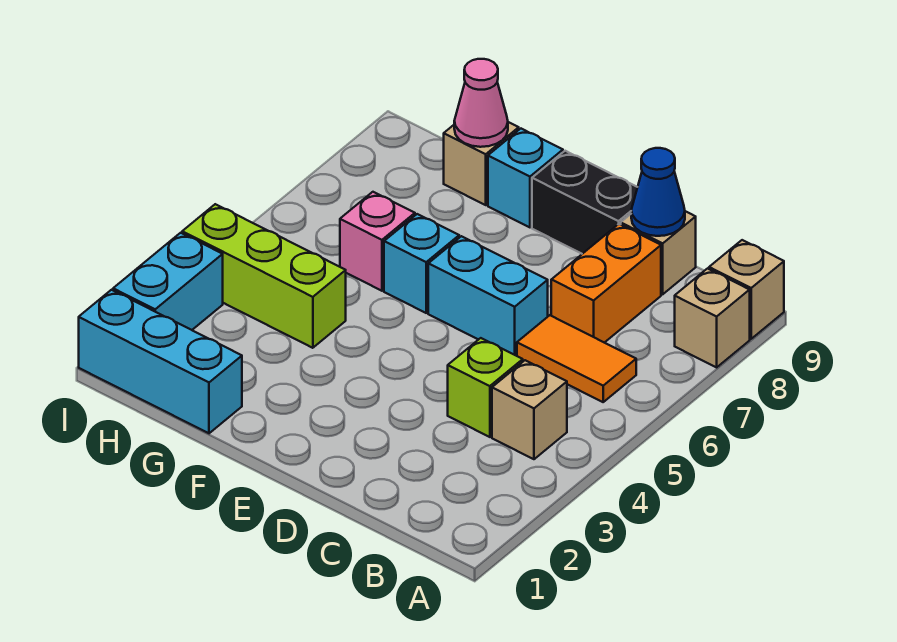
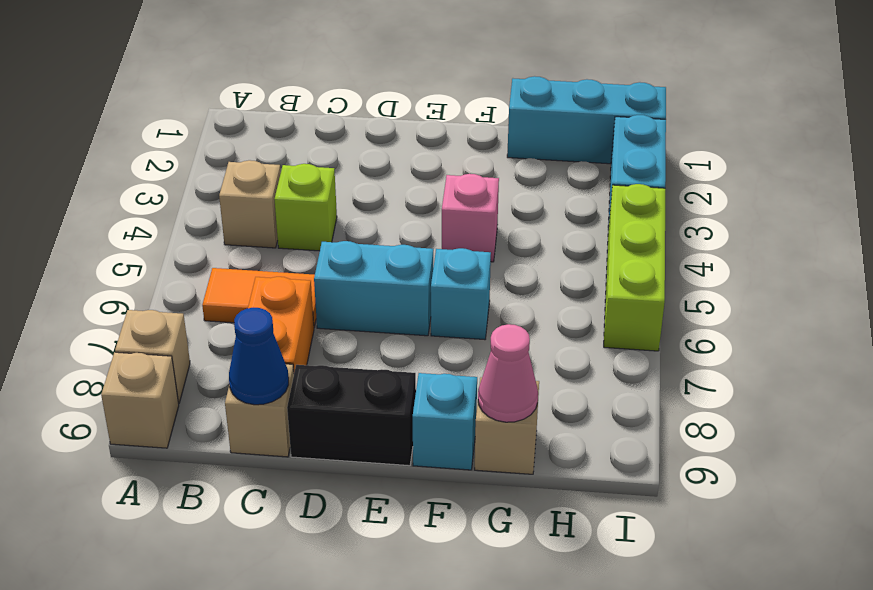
lime 1x3 brick [182,204,346,348] -> lime 1x3 brick turned to [604,184,665,351]
pink 1x1 brick [340,192,415,291] -> pink 1x1 brick moved to [442,174,499,262]

